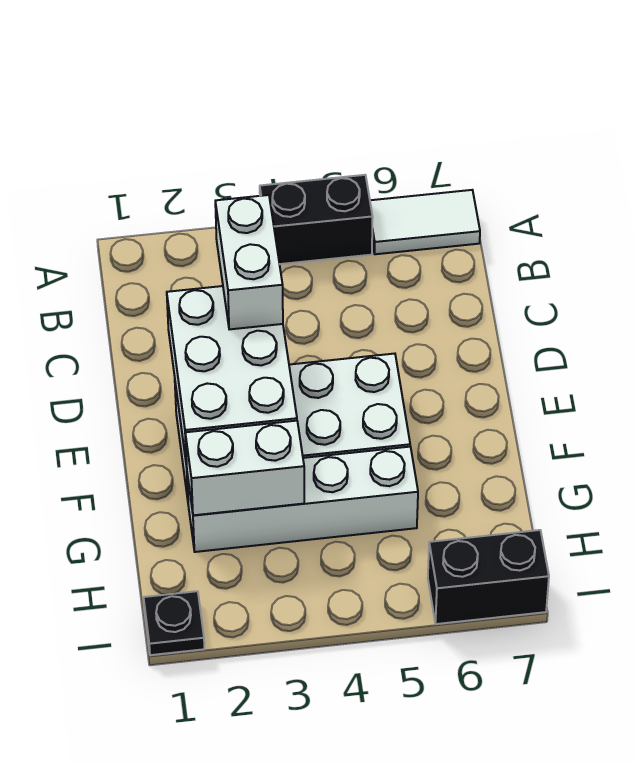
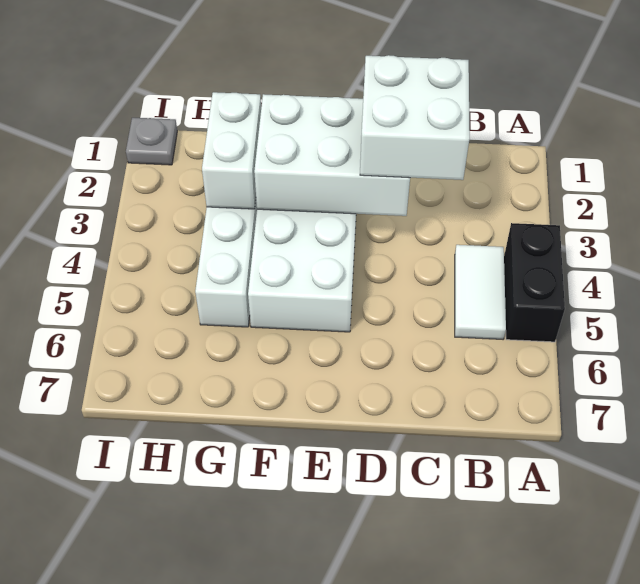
white 1x2 tile [370,190,480,254] -> white 1x2 tile moved to [455,245,506,339]
white 1x2 brick [215,195,283,329] -> white 2x2 brick [360,55,470,180]
black 1x1 plate [144,591,204,655] -> grey 1x1 plate [126,118,177,165]
black 1x2 brick [428,530,549,624] -> none

